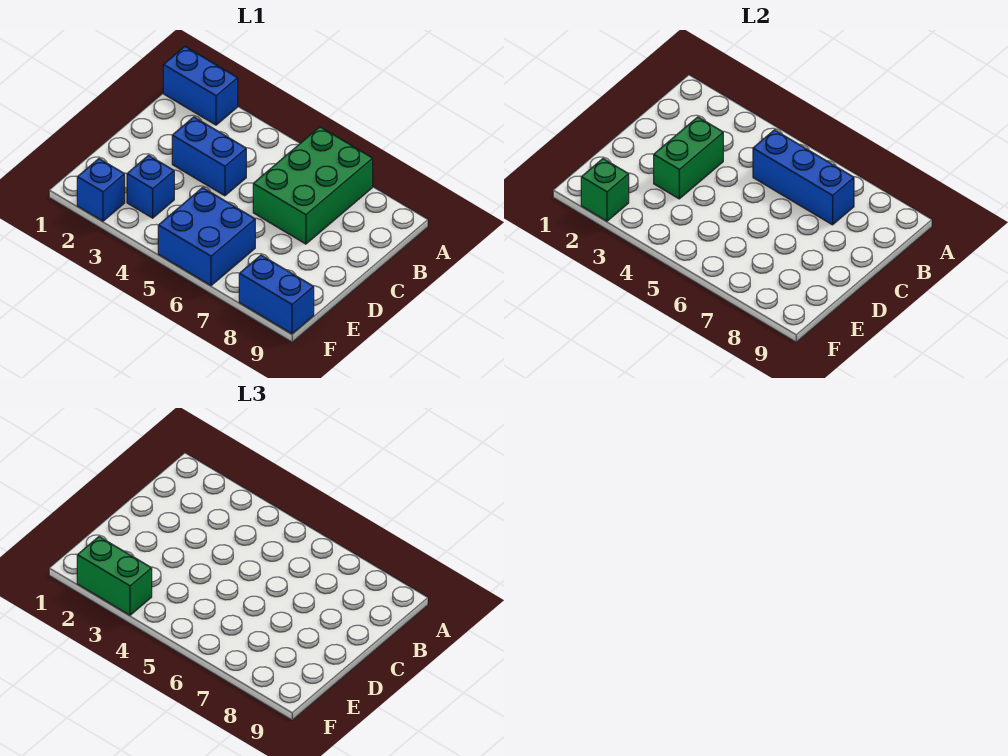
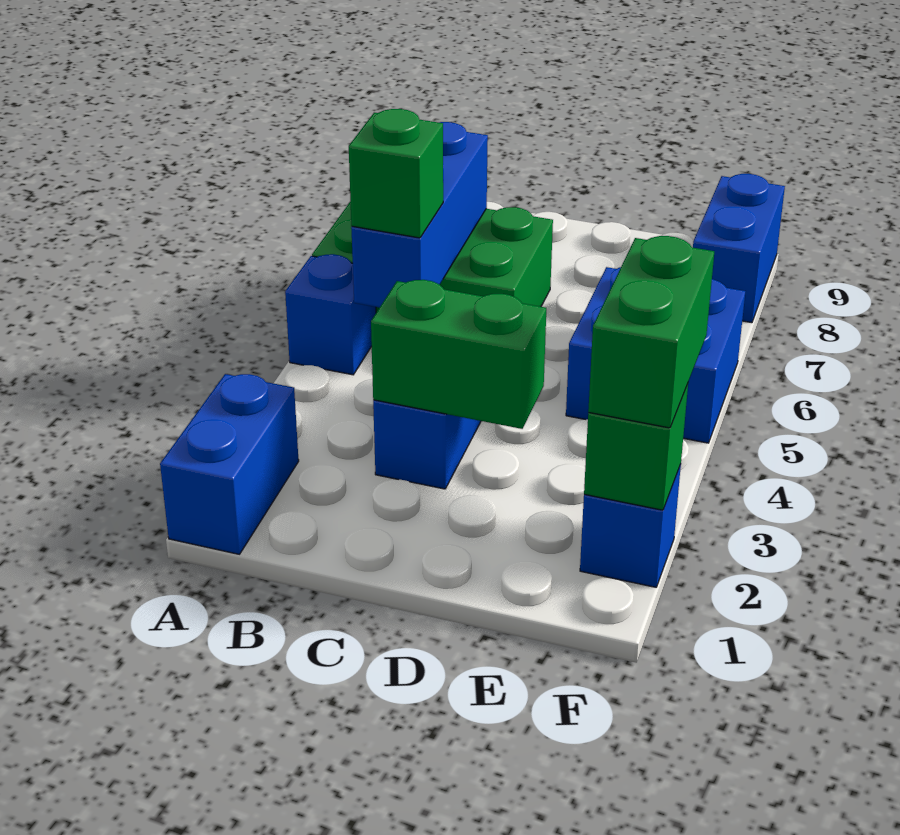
none -> green 1x1 brick [349,109,443,238]
blue 1x1 brick [127,155,174,218] -> blue 1x1 brick moved to [285,254,376,375]

